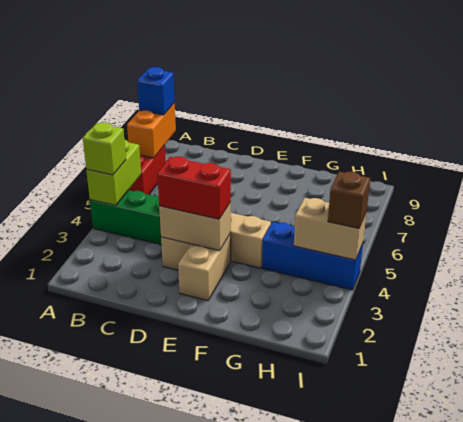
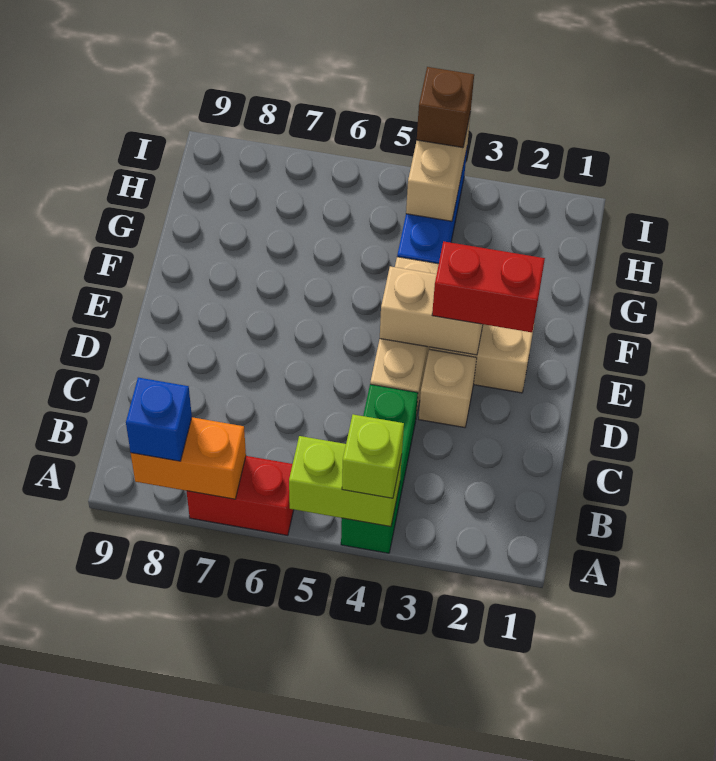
tan 1x2 brick [159,202,231,251] -> tan 1x2 brick turned to [380,266,483,355]
red 1x2 brick [157,157,231,219] -> red 1x2 brick turned to [432,241,545,332]

